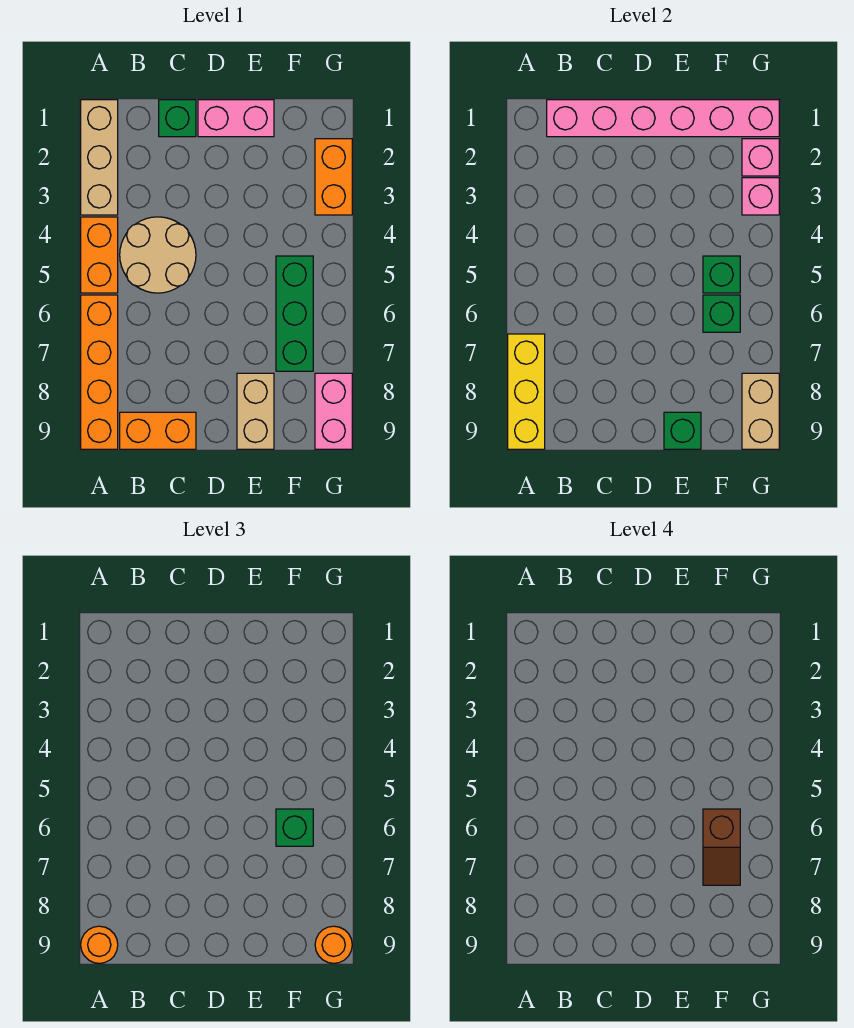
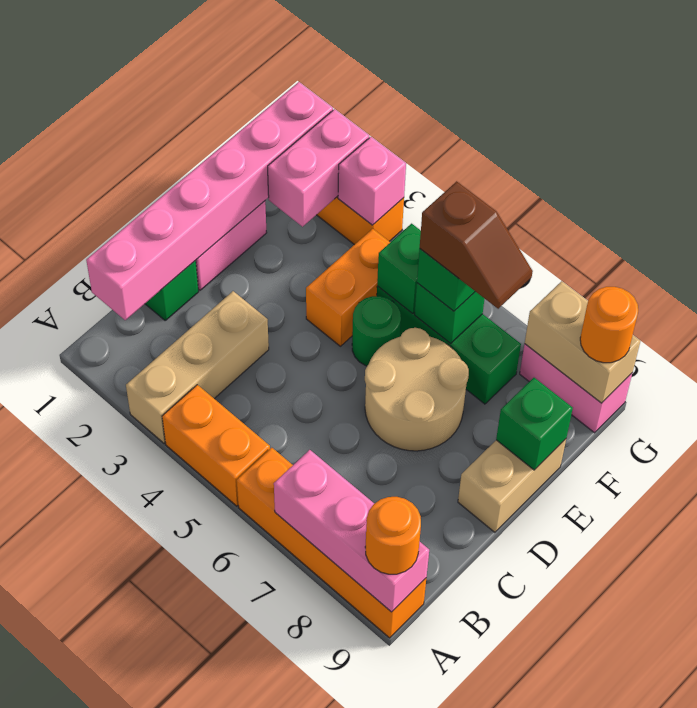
tan 1x3 brick [81,100,118,215] -> tan 1x3 brick turned to [126,291,269,443]
yellow 1x3 brick [508,334,545,449] -> pink 1x3 brick [274,450,429,612]
tan 2x2 round brick [120,217,196,293] -> tan 2x2 round brick moved to [365,328,469,451]
orange 1x2 brick [120,412,196,449] -> orange 1x2 brick moved to [306,229,390,346]
none -> green 1x1 round brick [352,296,401,366]
tan 1x2 brick [237,373,274,449] -> tan 1x2 brick turned to [458,439,566,532]
pink 1x1 brick [742,139,779,176] -> pink 1x2 brick [268,109,369,227]

